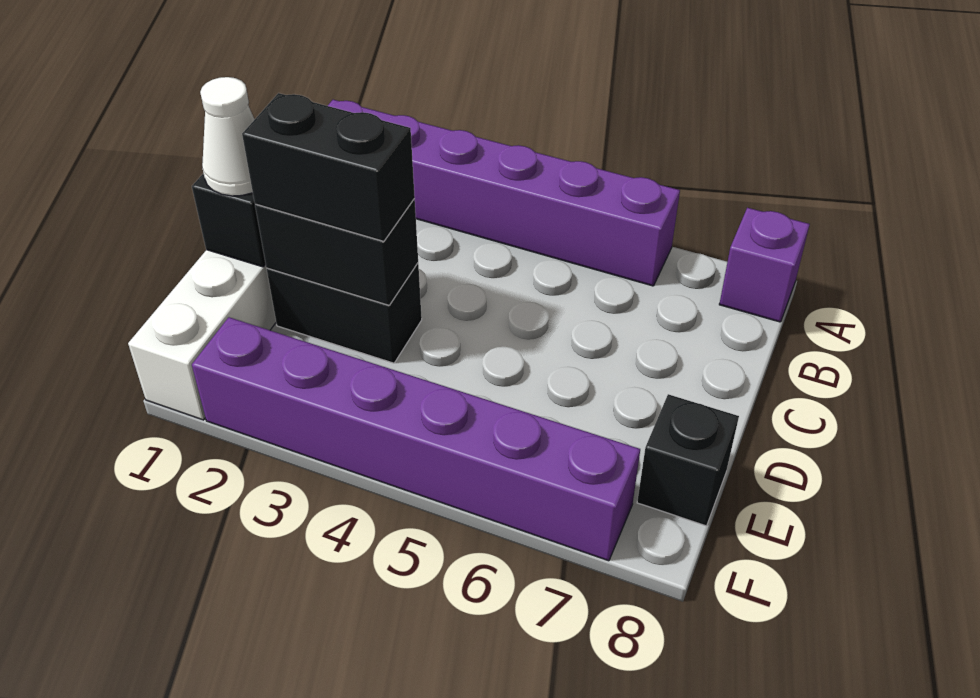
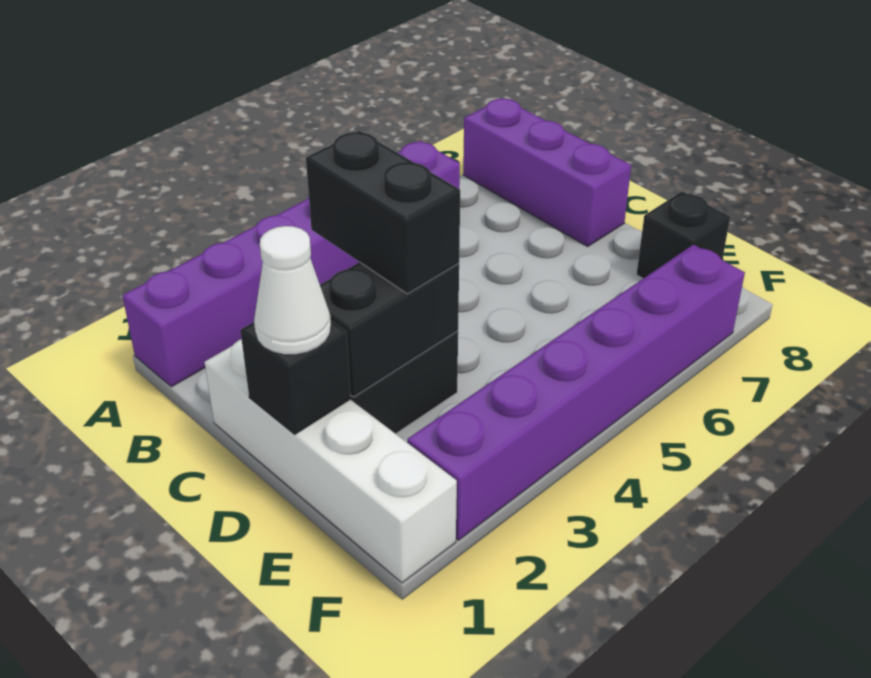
purple 1x1 brick [719,208,810,322] -> purple 1x3 brick [463,98,631,247]
black 1x2 brick [242,93,415,241] -> black 1x2 brick turned to [306,131,460,294]

